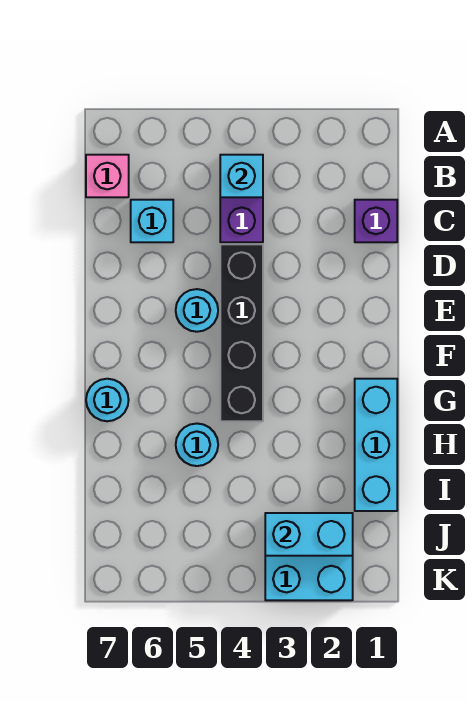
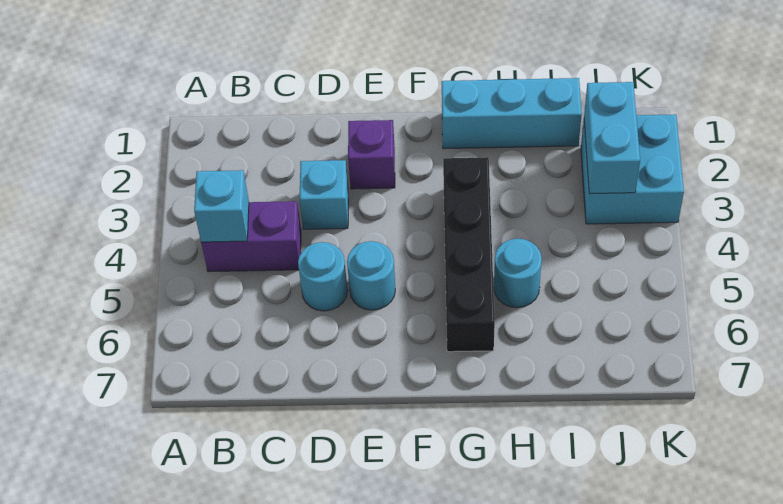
pink 1x1 brick [86,155,129,197] -> none
purple 1x1 brick [355,200,397,242] -> purple 1x1 brick moved to [348,120,395,189]
cyan 1x1 brick [131,200,173,242] -> cyan 1x1 brick moved to [300,160,348,229]
black 1x4 brick [220,244,263,421] -> black 1x4 brick turned to [443,157,495,352]
cyan 1x1 round brick [86,379,129,421] -> cyan 1x1 round brick moved to [298,242,348,311]

